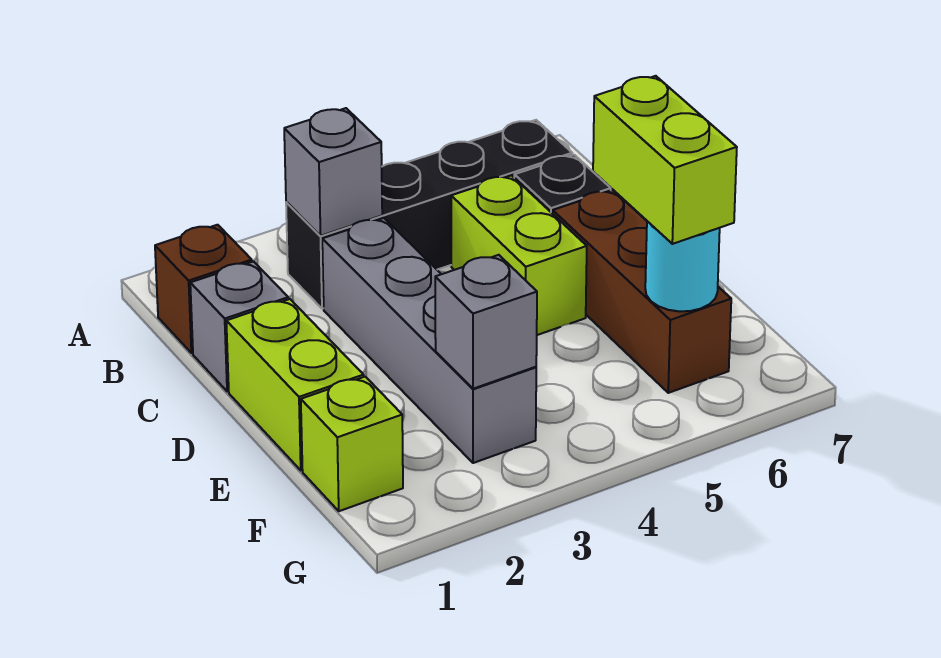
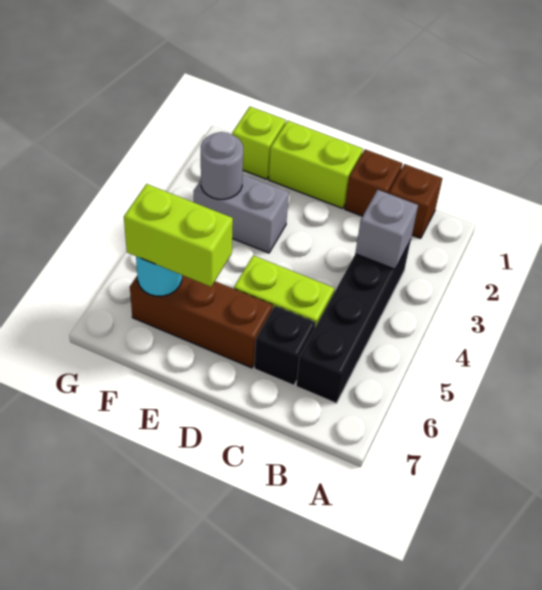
grey 1x1 brick [190,262,288,391] -> brown 1x1 brick [345,149,402,216]
grey 1x4 brick [322,218,536,463] -> grey 1x2 brick [193,175,289,253]
grey 1x1 brick [435,255,537,389] -> grey 1x1 round brick [201,132,243,199]

